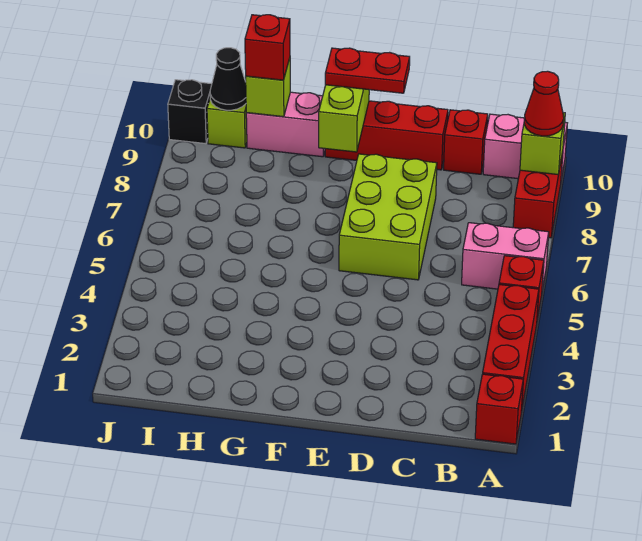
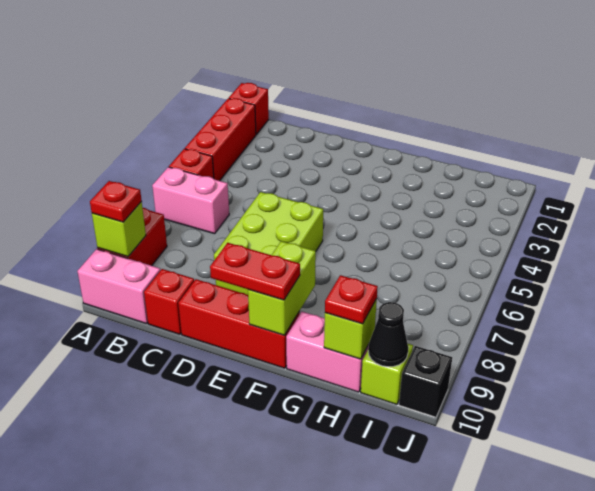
red 1x1 cone [524,71,564,136] -> red 1x1 plate [90,181,142,222]
red 1x1 brick [245,15,290,80] -> red 1x1 plate [325,275,378,324]

